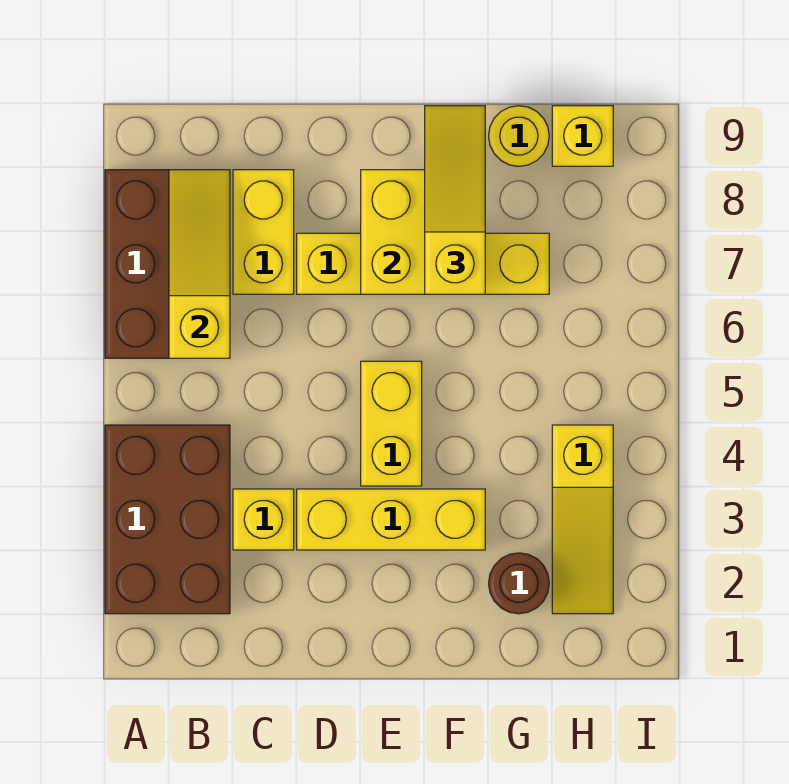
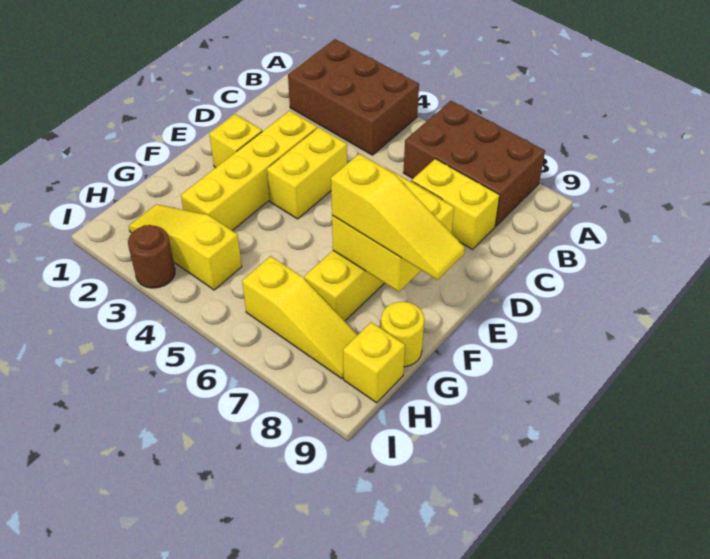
yellow 1x3 slope [169,170,230,358] -> yellow 1x3 slope moved to [242,256,357,379]
yellow 1x1 brick [233,489,294,550] -> yellow 1x1 brick moved to [209,114,262,168]
yellow 1x3 brick [297,489,485,550] -> yellow 1x4 brick [181,111,317,231]
yellow 1x2 brick [361,361,422,486] -> yellow 1x2 brick turned to [267,127,347,219]
brown 1x1 round brick [489,553,549,614] -> brown 1x1 round brick moved to [128,225,175,288]

